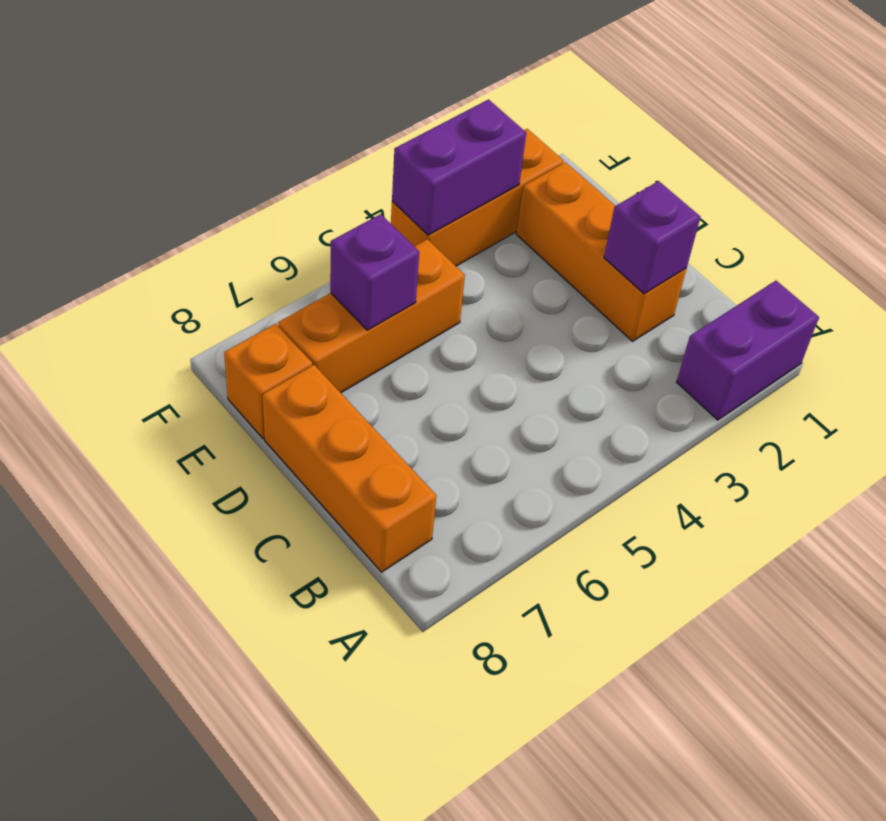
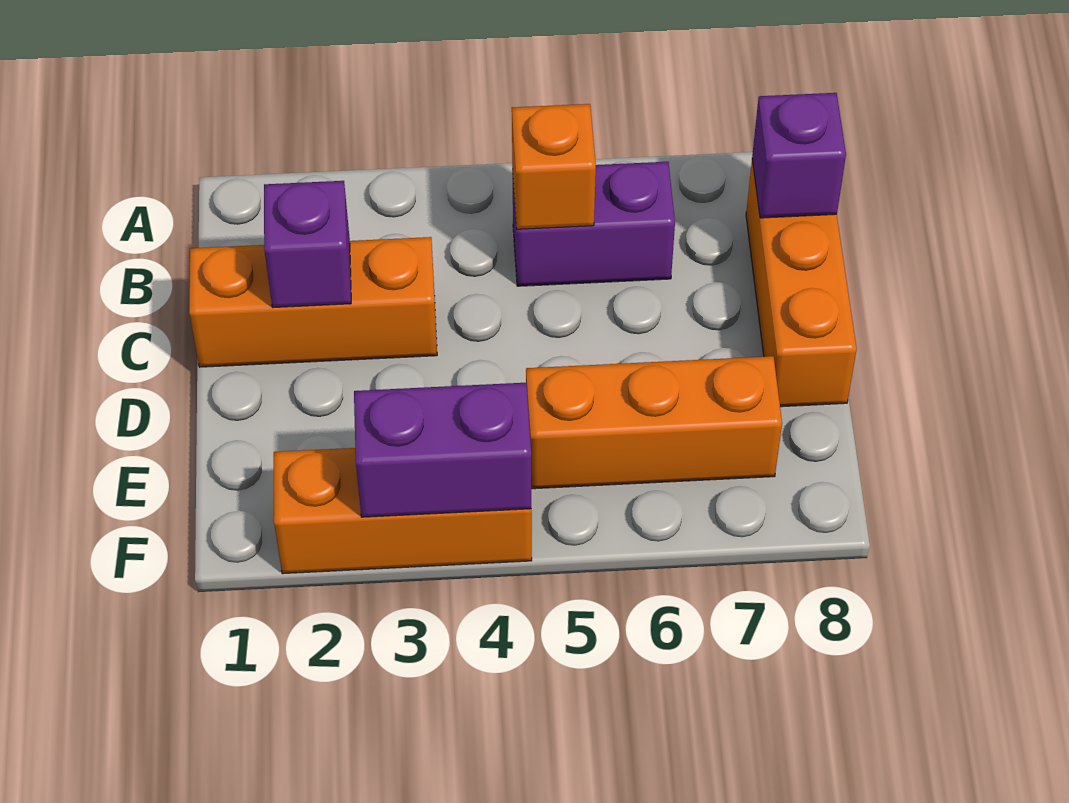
purple 1x2 brick [677,281,819,420] -> purple 1x2 brick moved to [512,162,675,286]
orange 1x3 brick [516,162,687,341] -> orange 1x3 brick turned to [189,237,437,367]
purple 1x1 brick [330,214,419,330] -> purple 1x1 brick moved to [752,93,846,218]
orange 1x1 brick [224,324,312,439] -> orange 1x1 brick moved to [512,104,596,229]

